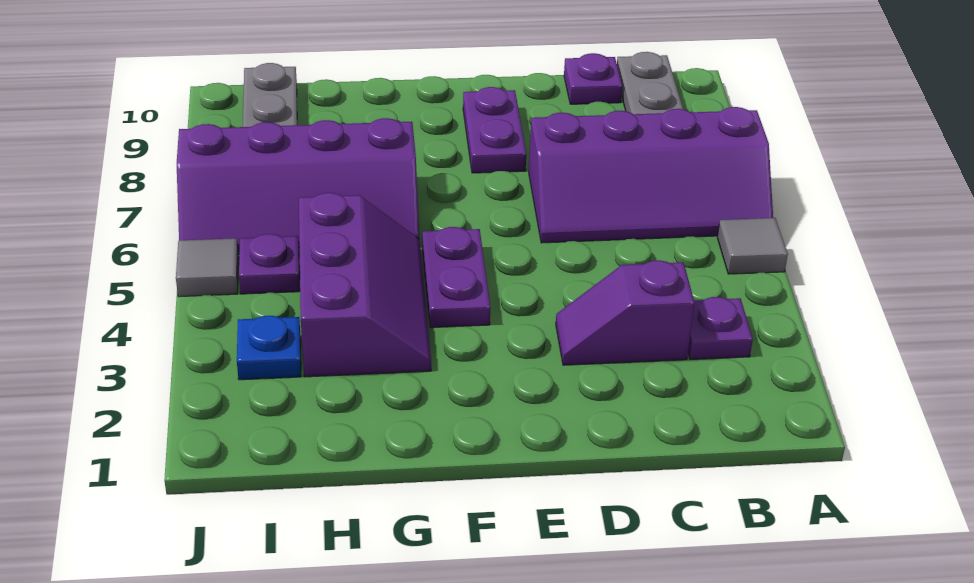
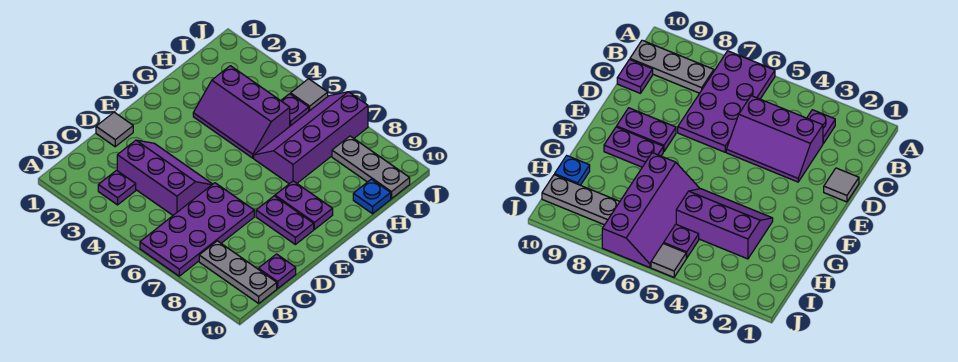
grey 1x1 tile [717,218,788,274] -> grey 1x1 tile moved to [96,112,133,147]
purple 2x4 slope [529,107,773,243] -> purple 2x4 plate [140,183,254,276]
purple 1x2 slope [556,260,695,365] -> purple 2x3 slope [117,140,212,215]
purple 1x2 plate [422,227,490,328] -> purple 1x2 plate moved to [275,181,333,229]
blue 1x1 plate [237,316,301,380] -> blue 1x1 plate moved to [353,179,391,214]

